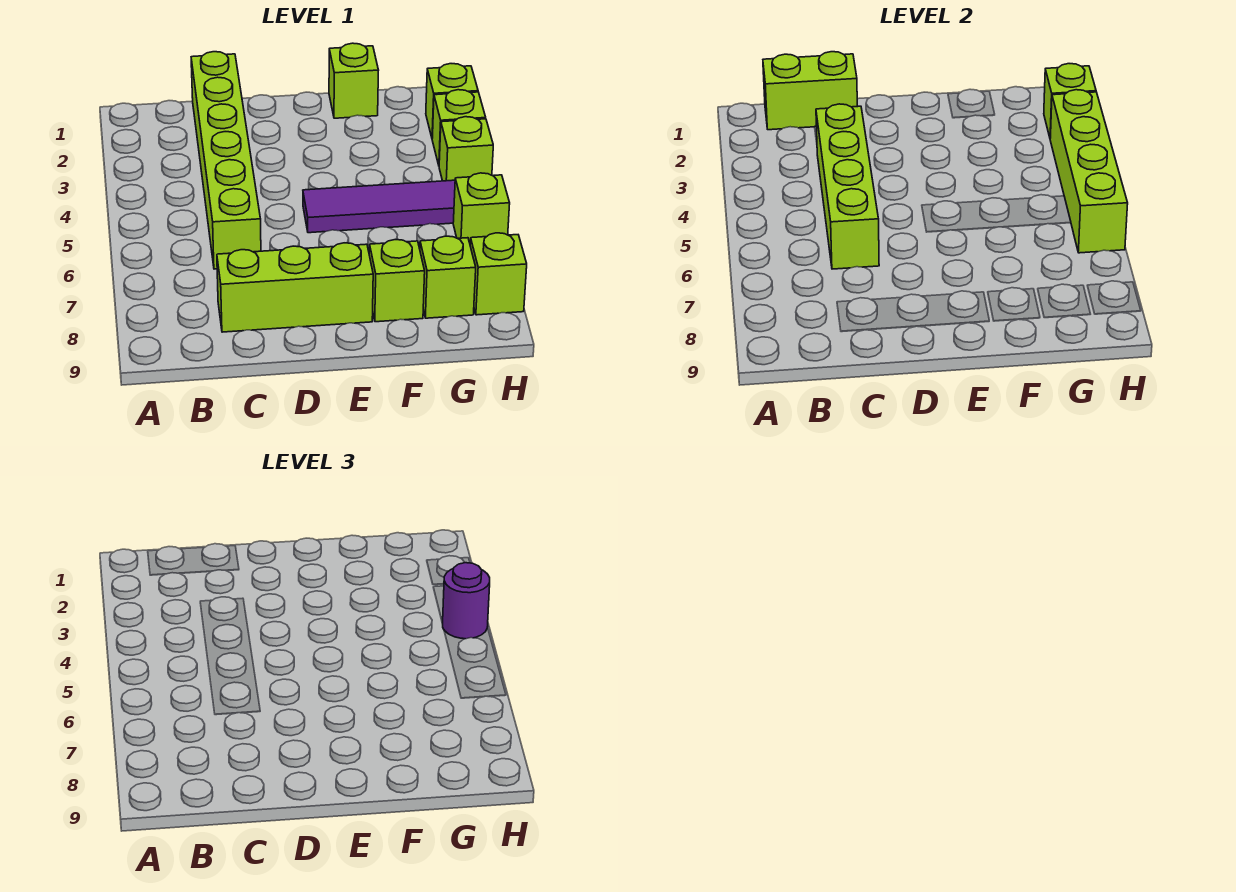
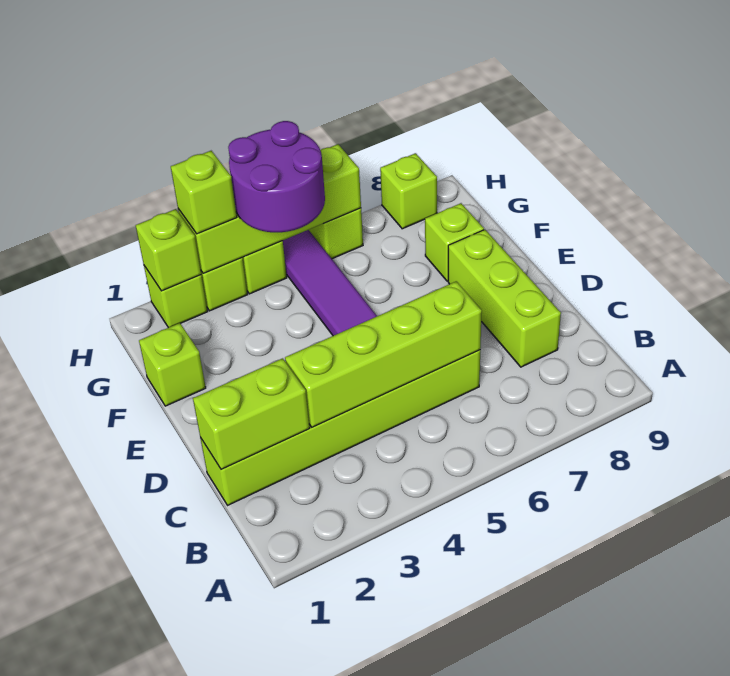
lime 1x2 brick [763,52,857,130] -> lime 1x2 brick turned to [193,358,310,470]
lime 1x1 brick [420,236,476,318] -> lime 1x1 brick moved to [171,151,237,234]
purple 1x1 round brick [442,563,490,639] -> purple 2x2 round brick [228,121,325,232]

